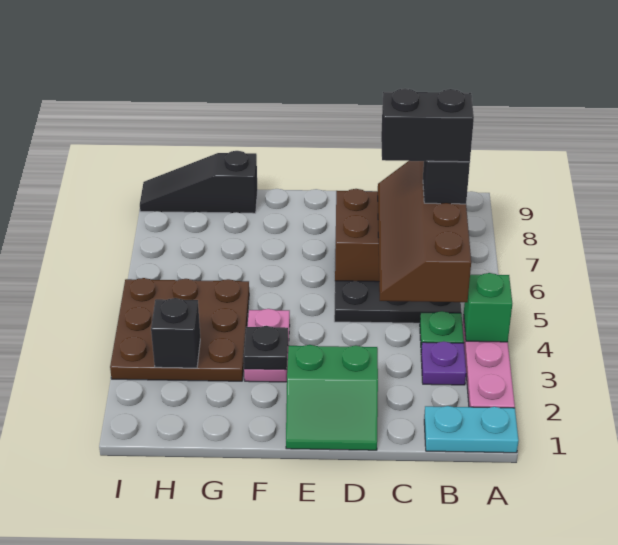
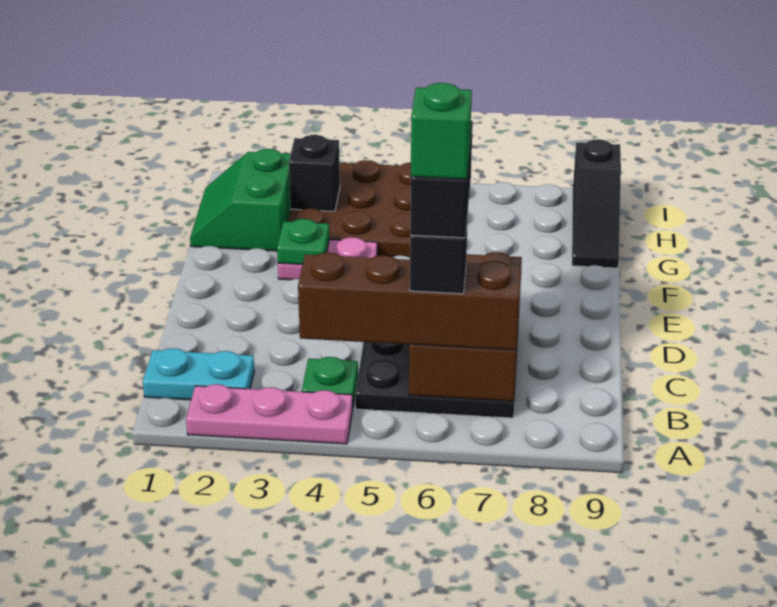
cyan 1x2 plate [424,406,519,453] -> cyan 1x2 plate turned to [143,348,254,400]
green 1x1 brick [464,273,512,342] -> green 1x1 brick moved to [411,83,472,179]
purple 1x1 plate [421,341,466,385] -> none
green 2x2 slope [286,345,378,450] -> green 2x2 slope moved to [190,149,291,251]
black 1x1 plate [244,326,288,370] -> green 1x1 plate [277,219,329,265]
black 1x3 slope [140,151,258,213] -> black 1x3 slope turned to [572,139,621,268]

